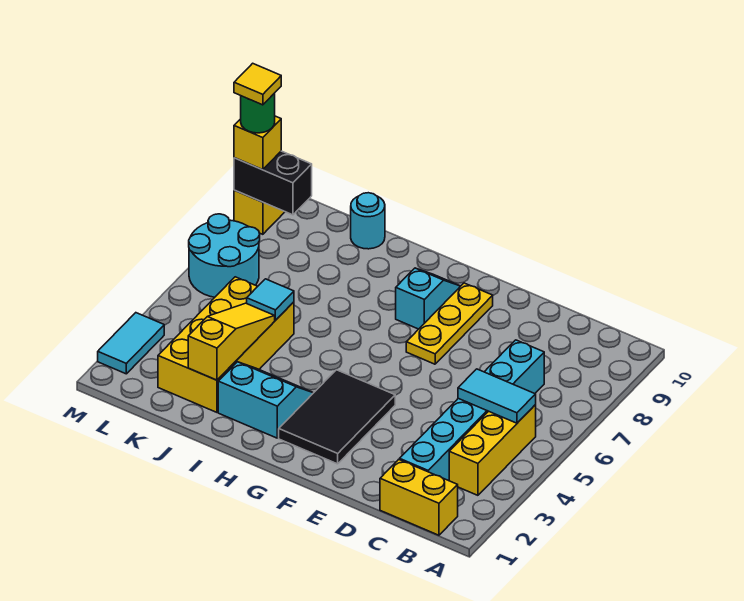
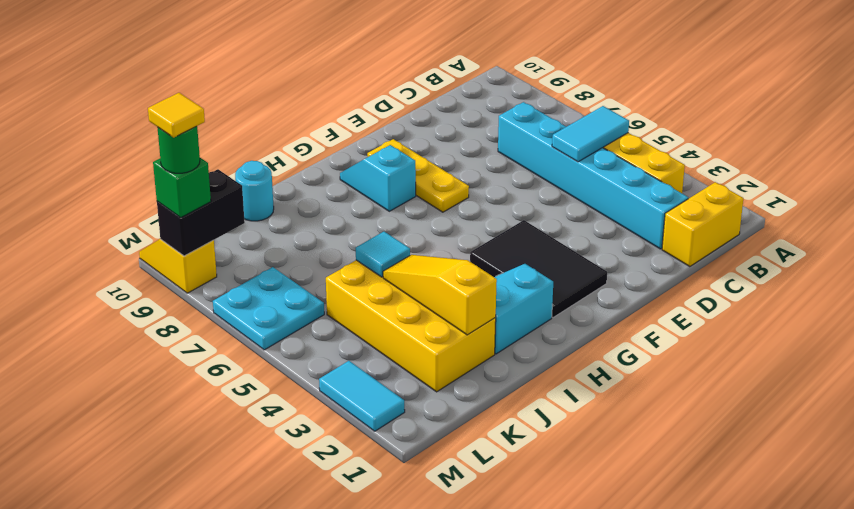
cyan 2x2 round brick [189,214,260,297] -> cyan 2x2 plate [213,267,324,350]
yellow 1x1 brick [234,116,281,170] -> green 1x1 brick [153,158,211,218]

